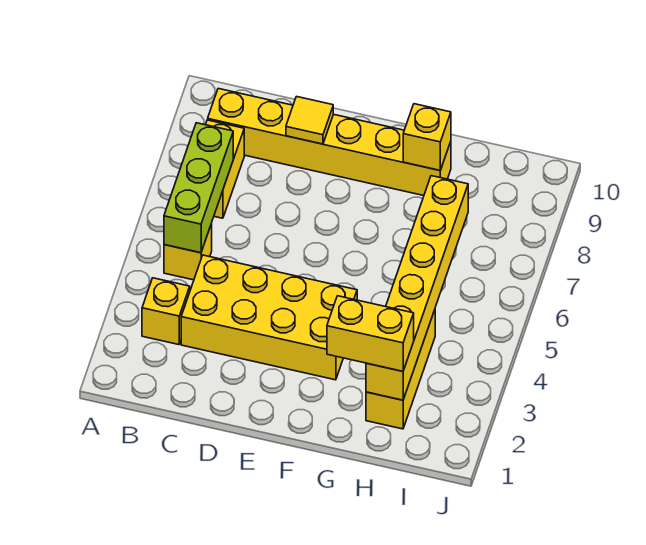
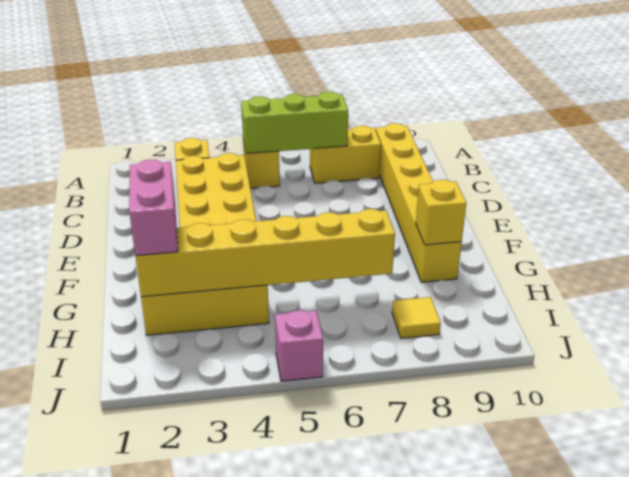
yellow 1x1 tile [286,97,333,144] -> yellow 1x1 tile moved to [392,297,441,338]
yellow 1x2 brick [327,296,414,371] -> pink 1x2 brick [129,159,178,256]
none -> pink 1x1 brick [275,310,323,381]

